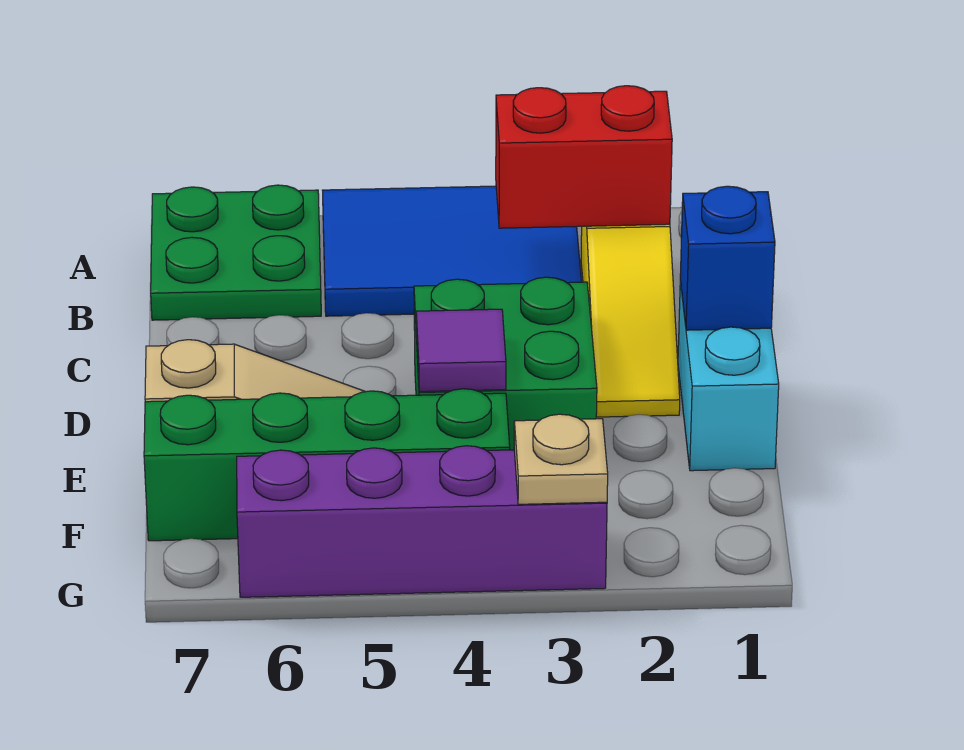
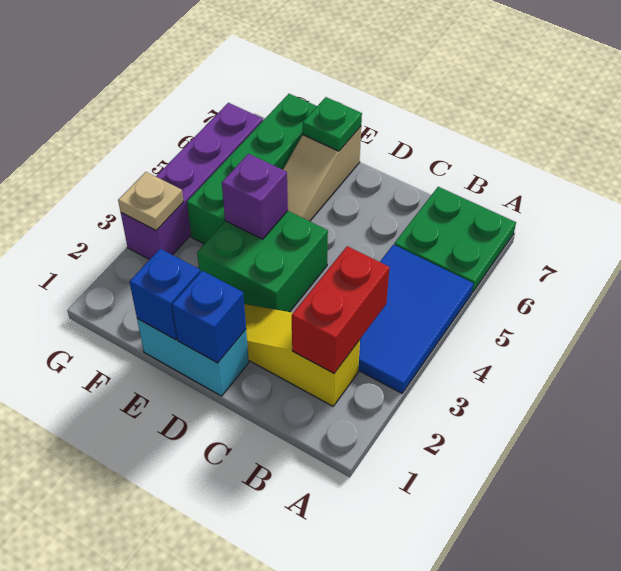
none -> blue 1x1 brick [130,249,200,340]
purple 1x1 tile [416,309,506,392] -> purple 1x1 brick [222,154,288,239]
none -> green 1x1 plate [303,97,362,151]

